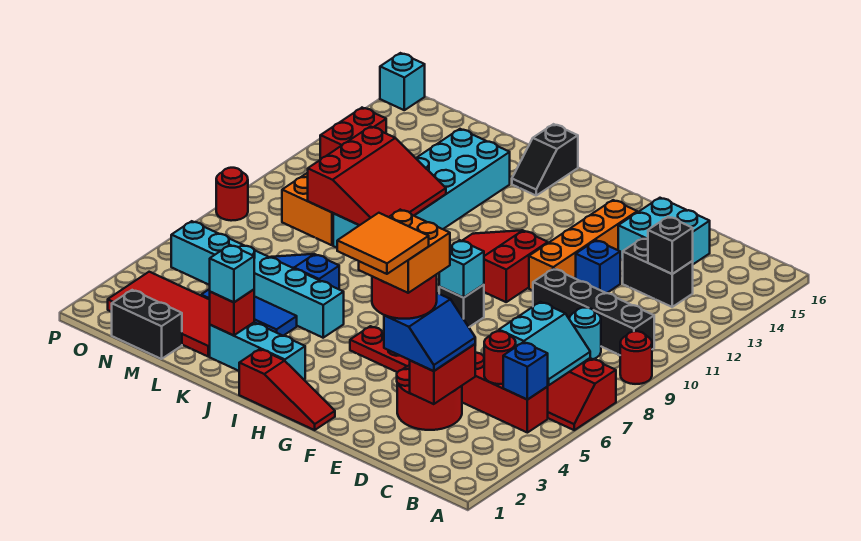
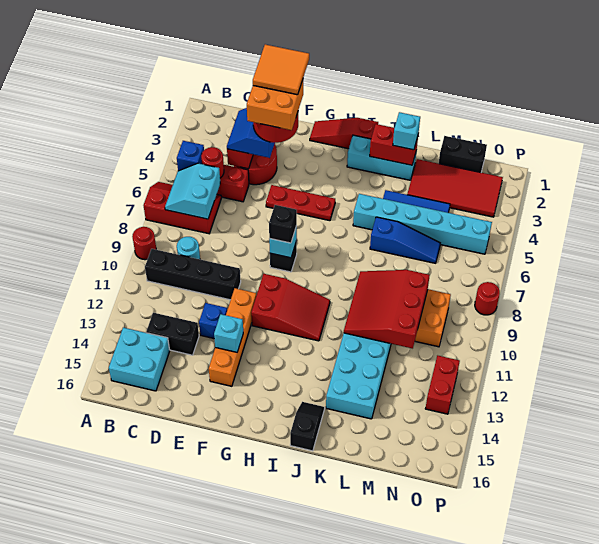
black 1x1 brick [648,217,693,274] -> black 1x1 brick moved to [269,205,297,243]
cyan 2x2 brick [618,198,710,264] -> cyan 2x2 brick moved to [109,328,170,391]
red 1x1 brick [210,290,254,336] -> red 1x2 brick [370,124,418,165]
cyan 1x1 brick [380,53,425,110] -> cyan 1x1 brick moved to [214,314,243,352]

